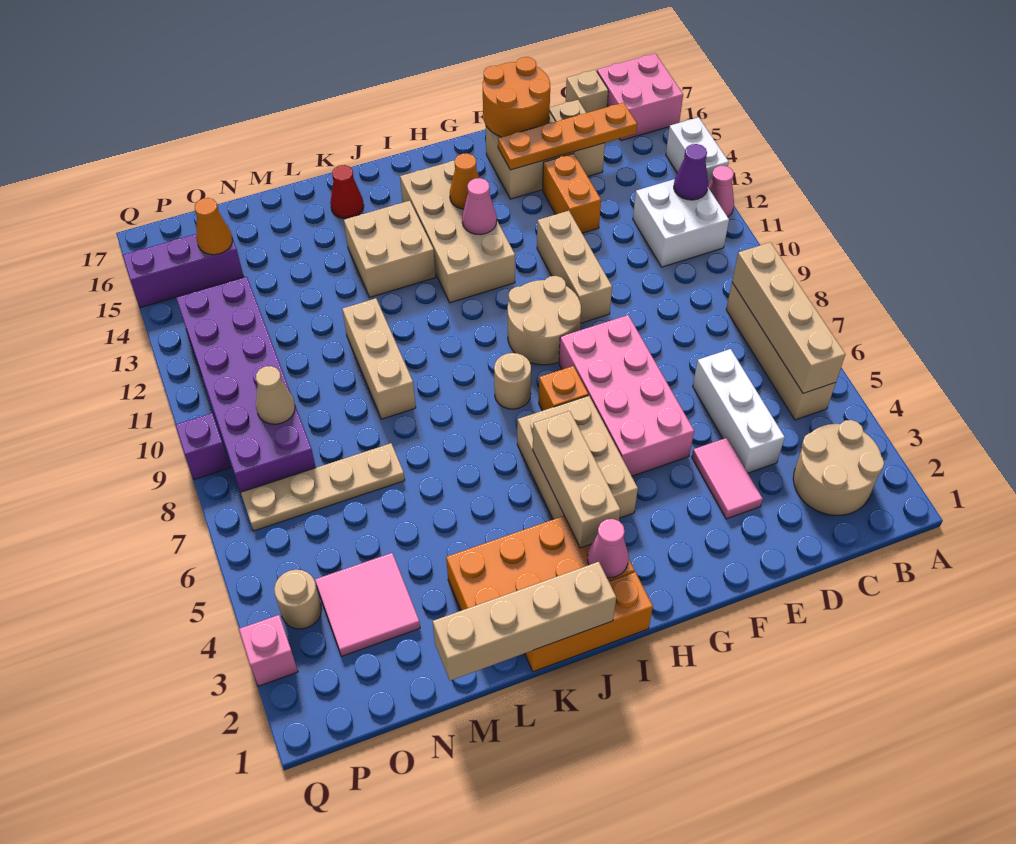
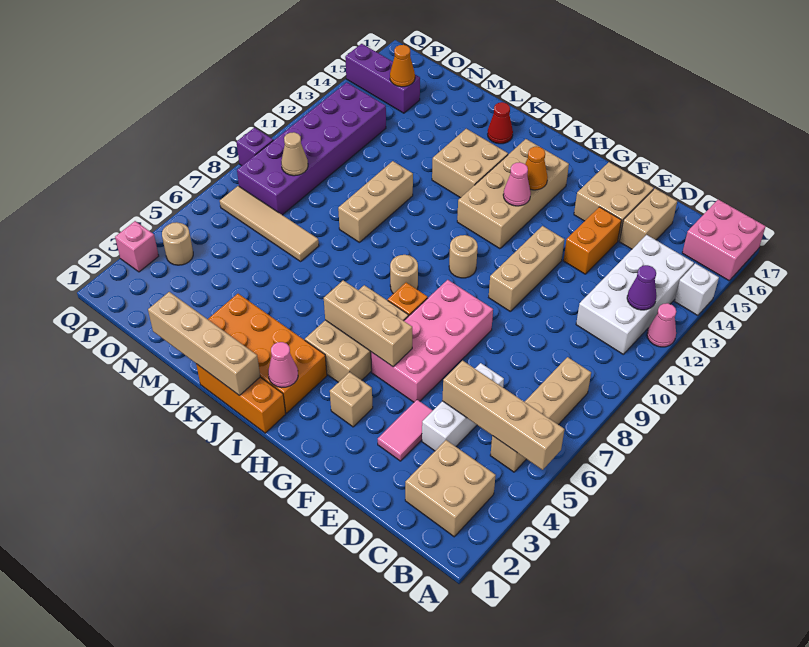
white 1x2 brick [666,117,729,185] -> white 1x1 brick [675,263,719,316]
tan 2x2 round brick [793,420,884,515] -> tan 2x2 brick [405,440,496,537]
tan 1x4 brick [732,242,845,393] -> tan 1x4 brick turned to [442,361,565,470]
white 2x2 brick [633,179,729,267] -> white 2x4 brick [576,235,694,354]
orange 1x4 plate [498,103,637,170] -> none
tan 1x1 brick [566,70,608,113] -> tan 1x1 brick moved to [330,372,373,427]
orange 2x2 round brick [483,57,550,137] -> none
tan 2x2 round brick [508,276,581,365] -> tan 1x1 round brick [449,235,478,278]
tan 1x3 brick [533,411,620,548] -> tan 1x3 brick turned to [324,280,412,367]
tan 1x4 plate [241,443,405,531] -> tan 1x4 tile [220,186,319,261]
pink 2x2 tile [315,553,420,656] -> none

